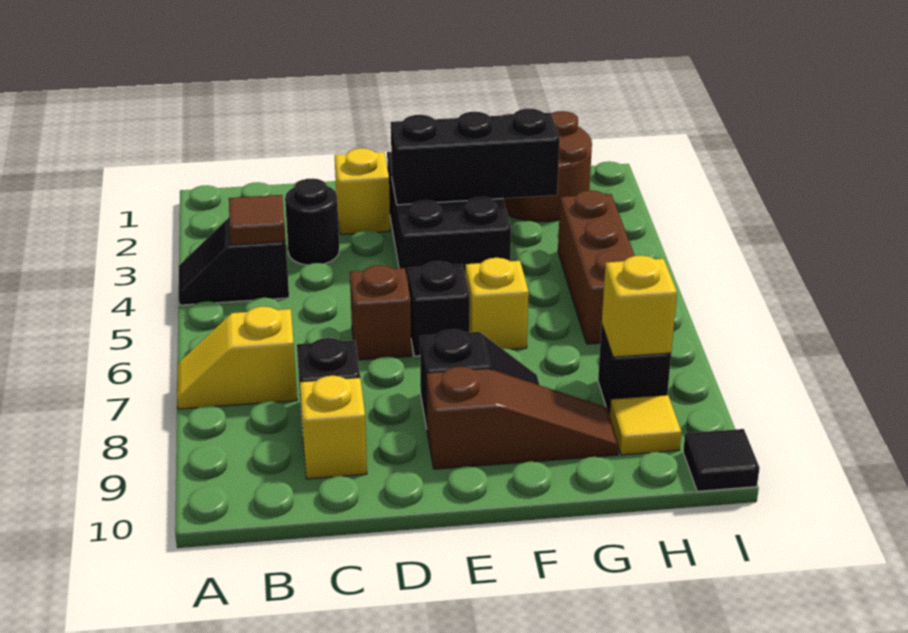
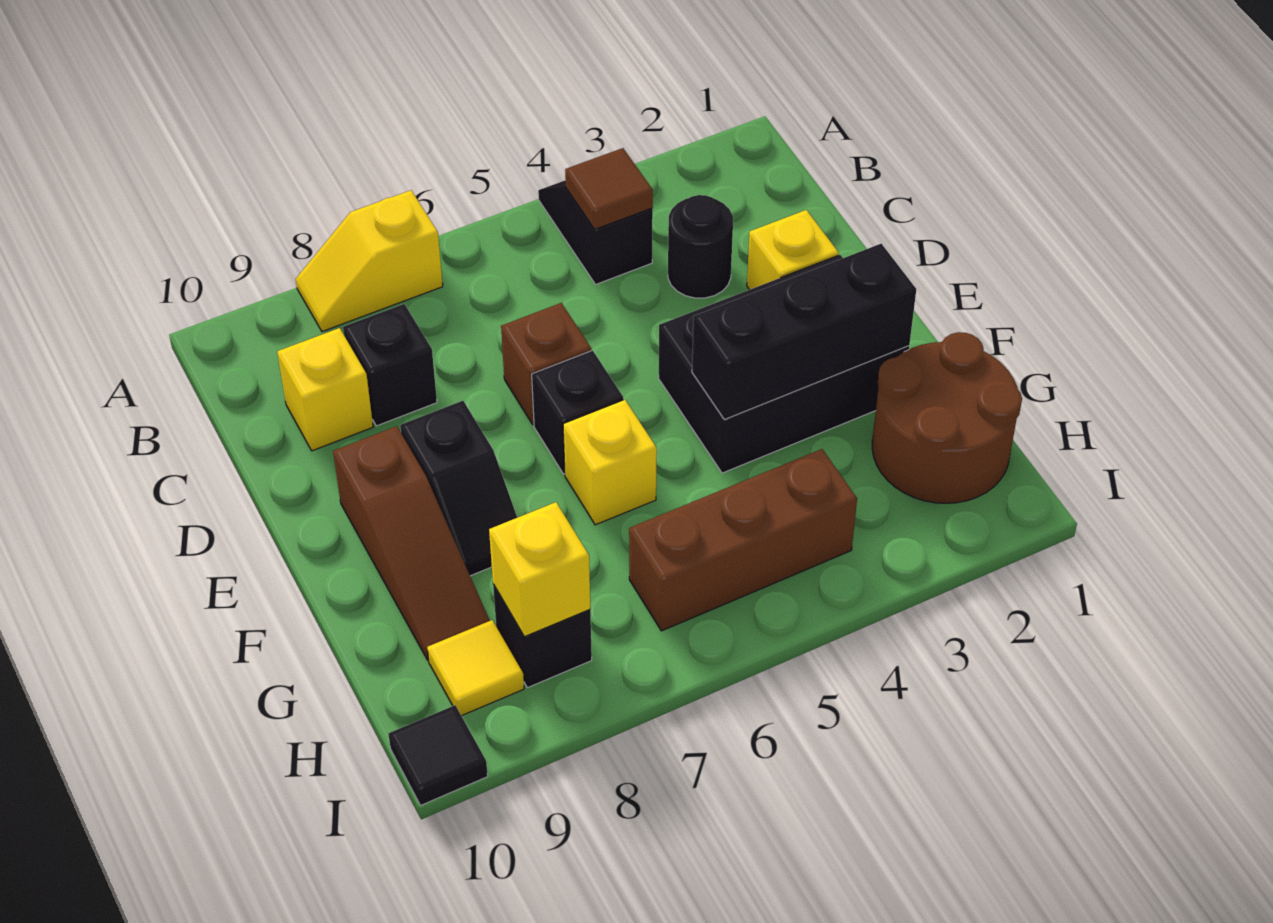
yellow 1x2 slope [177,307,297,409] -> yellow 1x2 slope turned to [296,190,443,332]
black 1x3 brick [391,109,560,205] -> black 1x3 brick turned to [692,244,916,420]

